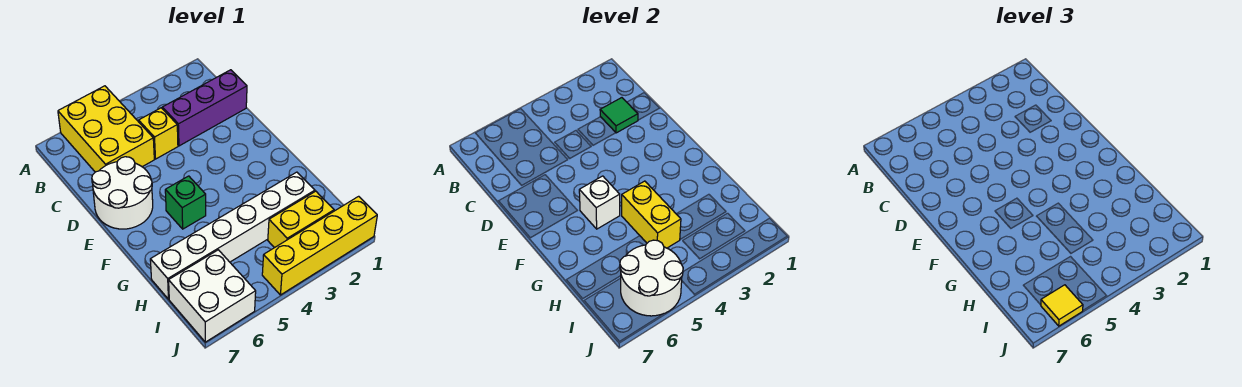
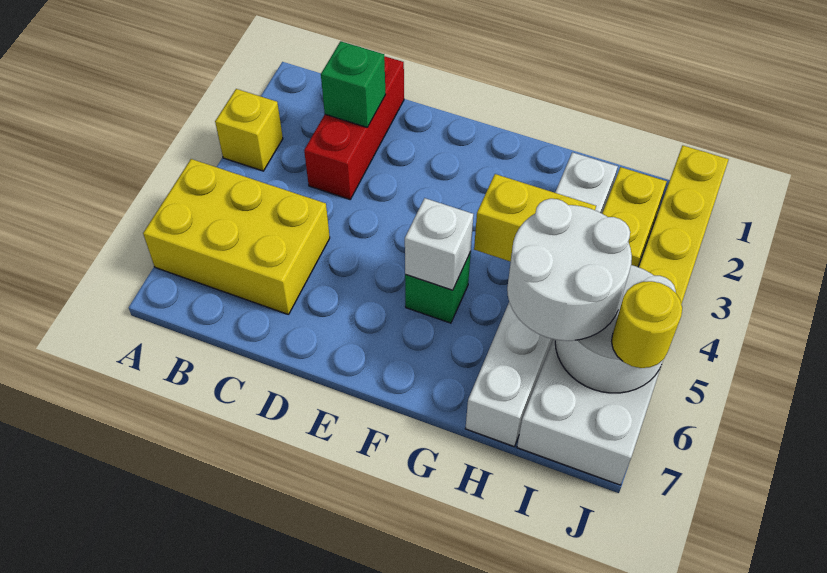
purple 1x3 brick [162,70,247,146] -> red 1x3 brick [304,56,404,199]
green 1x1 tile [600,98,638,133] -> green 1x1 brick [321,41,386,127]
yellow 1x1 brick [139,108,178,159] -> yellow 1x1 brick moved to [215,89,283,171]
white 2x2 round brick [92,157,153,229] -> white 2x2 round brick moved to [507,199,632,341]
yellow 1x1 tile [1041,285,1083,326] -> yellow 1x1 round brick [612,281,682,368]

